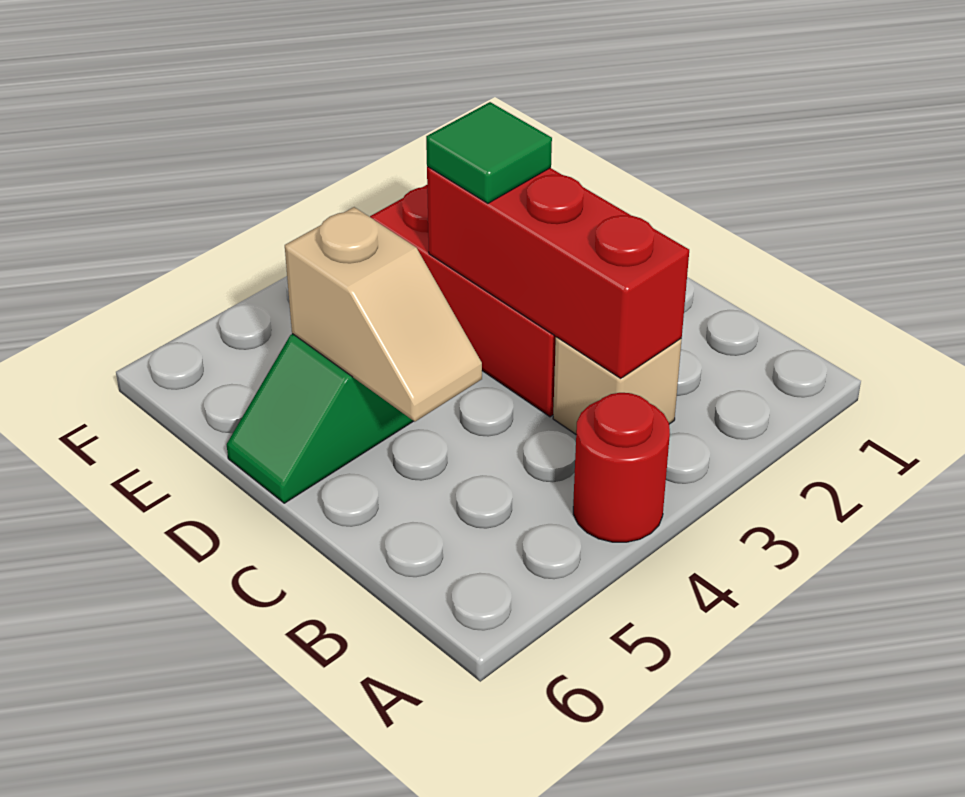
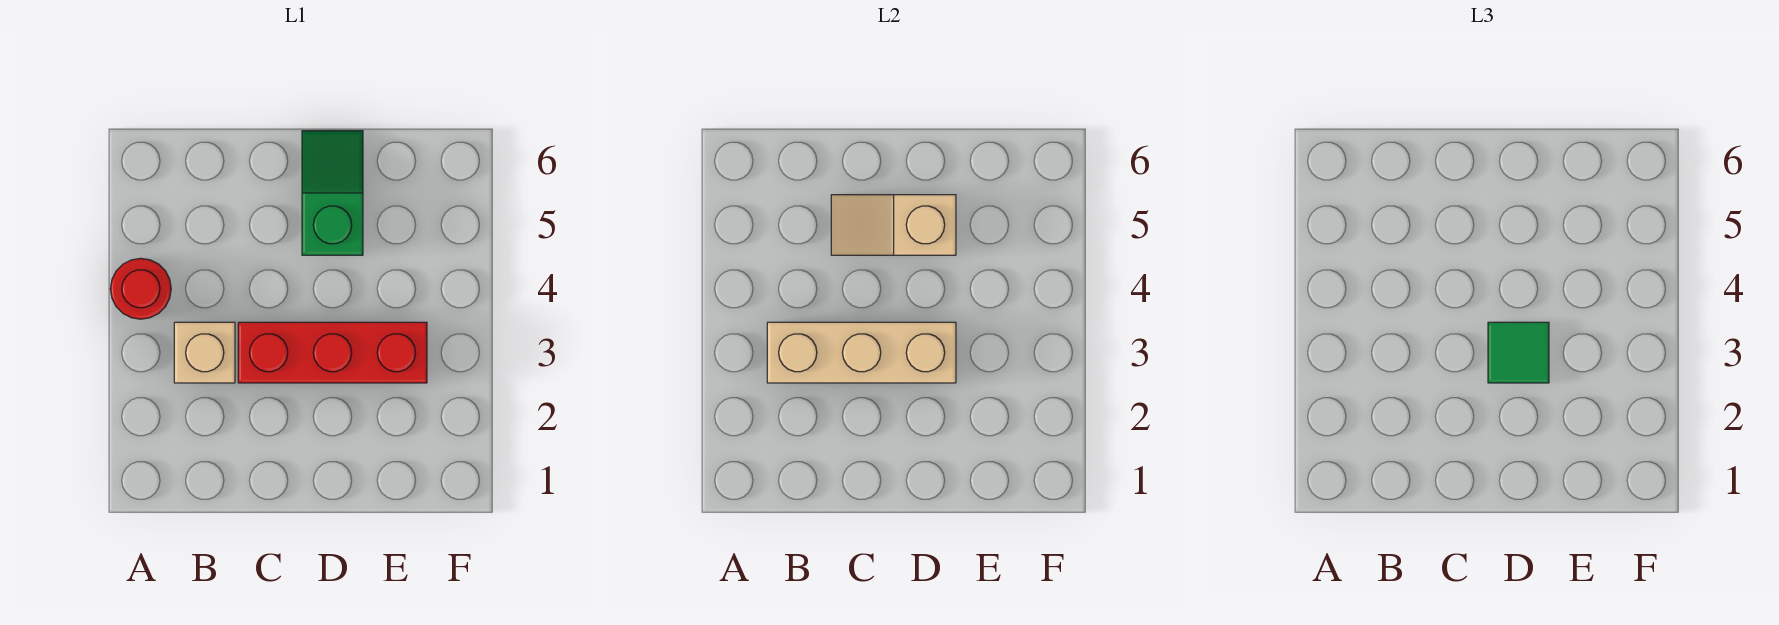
red 1x3 brick [427,167,689,378] -> tan 1x3 brick [767,322,956,383]

